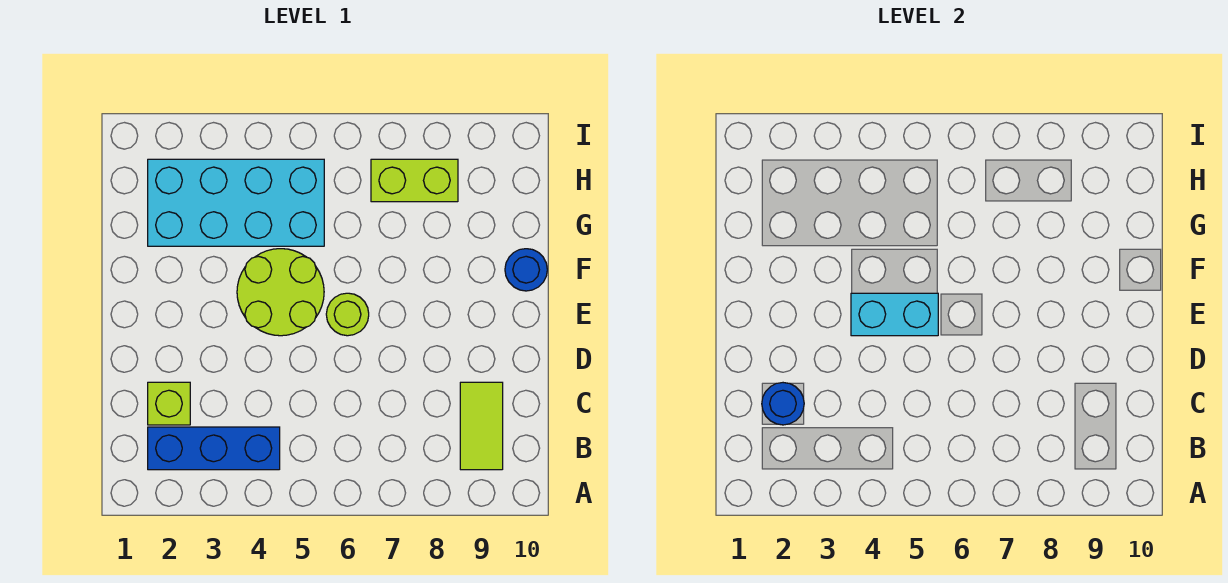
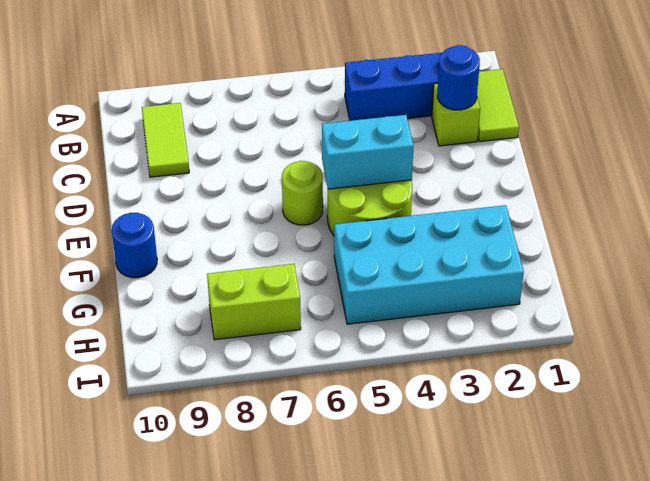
none -> lime 1x2 tile [477,69,519,142]

